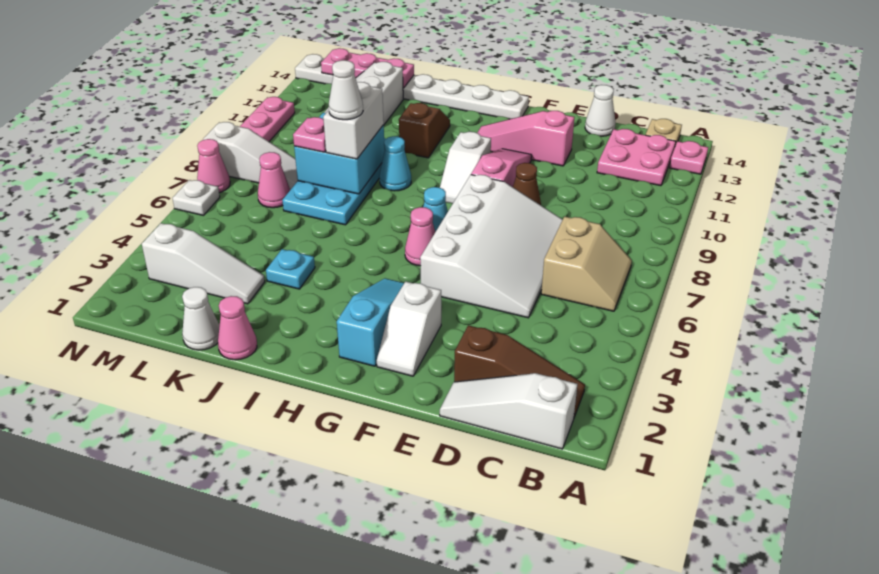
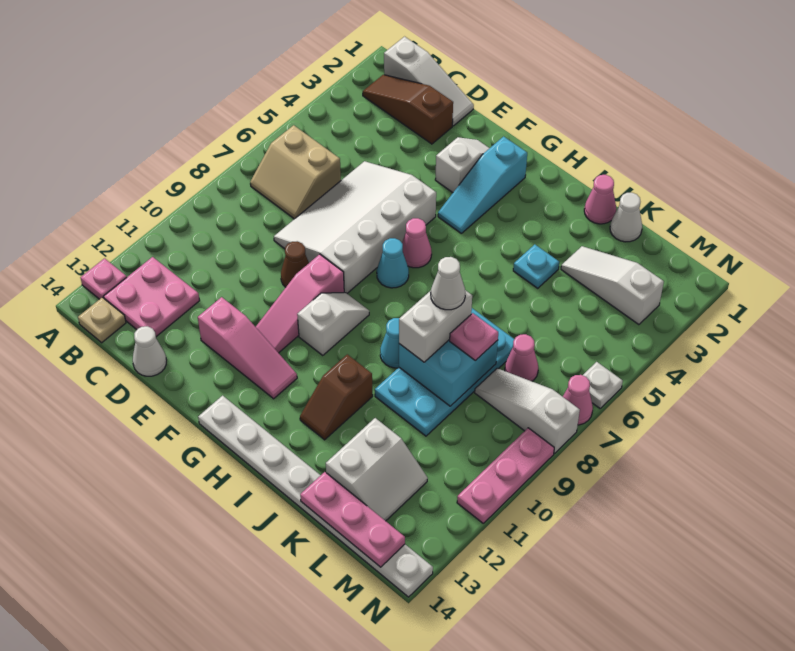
tan 2x2 slope [541,217,632,311] -> tan 2x2 slope turned to [250,125,341,219]

